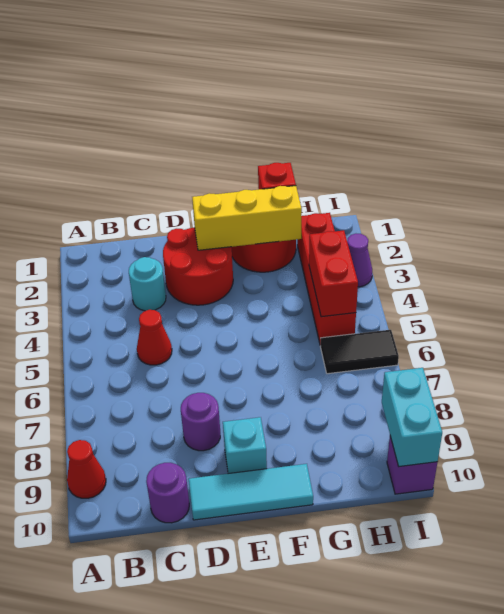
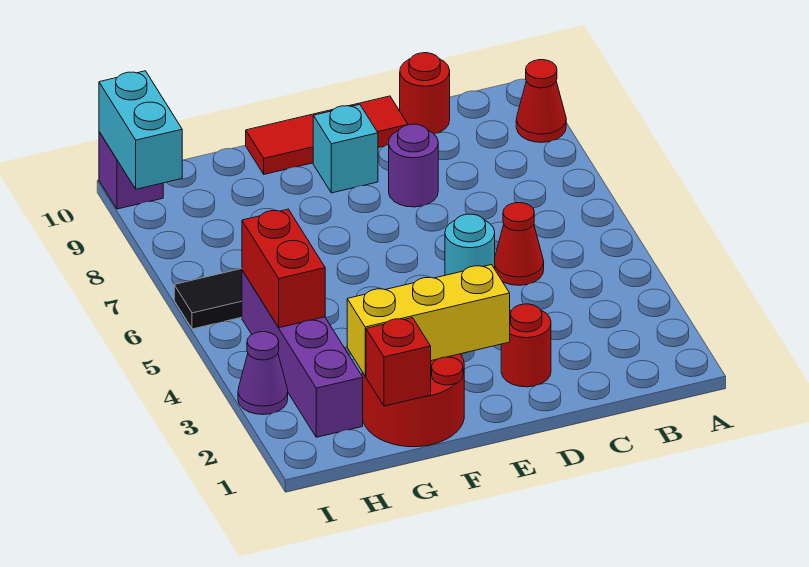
cyan 1x1 round brick [129,257,166,311] -> cyan 1x1 round brick moved to [445,214,495,275]
purple 1x1 round brick [146,463,189,523] -> red 1x1 round brick [400,53,450,134]
red 2x2 round brick [163,228,233,305] -> red 1x1 round brick [501,304,551,387]
cyan 1x3 tile [189,464,313,520] -> red 1x3 tile [246,96,408,174]
red 1x4 brick [297,213,356,345] -> purple 1x4 brick [242,270,363,437]

